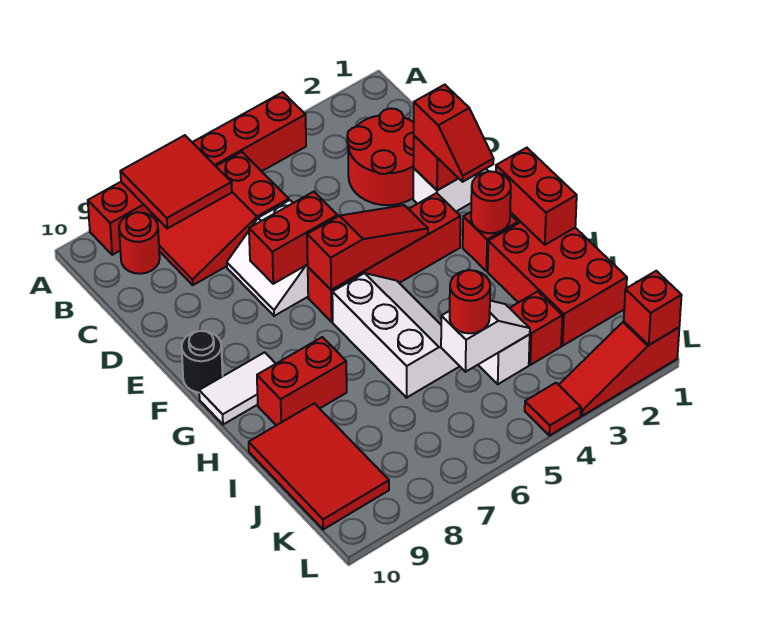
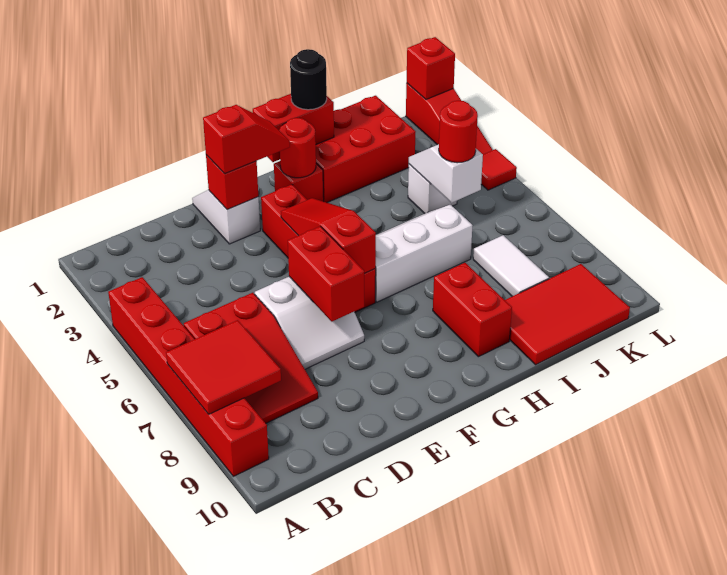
red 1x1 round brick [119,212,160,274] -> none
red 2x2 round brick [347,108,414,205] -> none
black 1x1 round brick [182,331,223,393] -> black 1x1 round brick moved to [290,49,327,110]
white 1x2 tile [199,352,276,425] -> white 1x2 tile moved to [473,235,549,296]
red 1x1 brick [510,291,562,365] -> none

